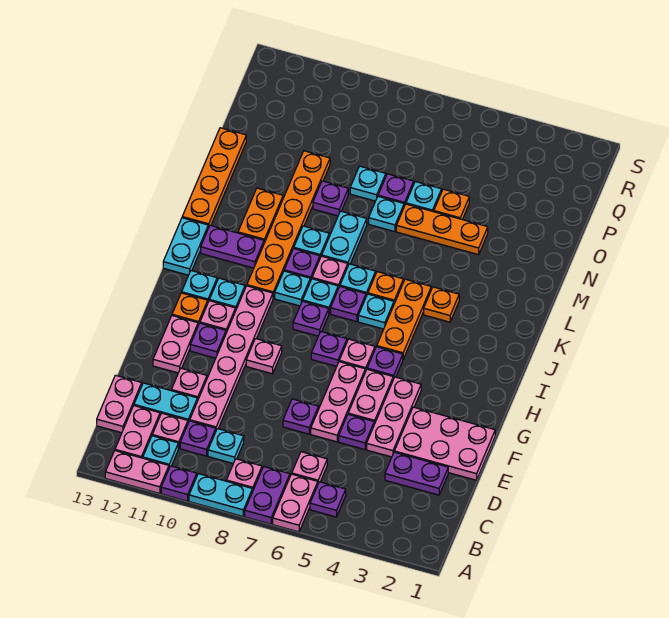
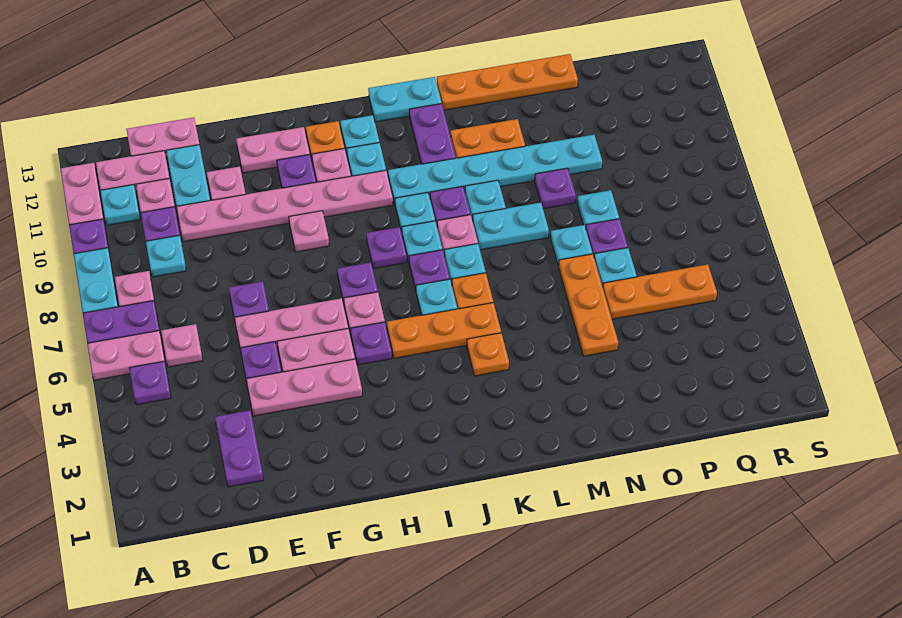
pink 2x3 plate [394,407,495,480] -> none
orange 1x6 plate [247,151,330,298] -> cyan 1x6 plate [388,135,602,203]
orange 1x1 plate [434,189,469,220] -> orange 1x3 plate [603,264,717,319]

